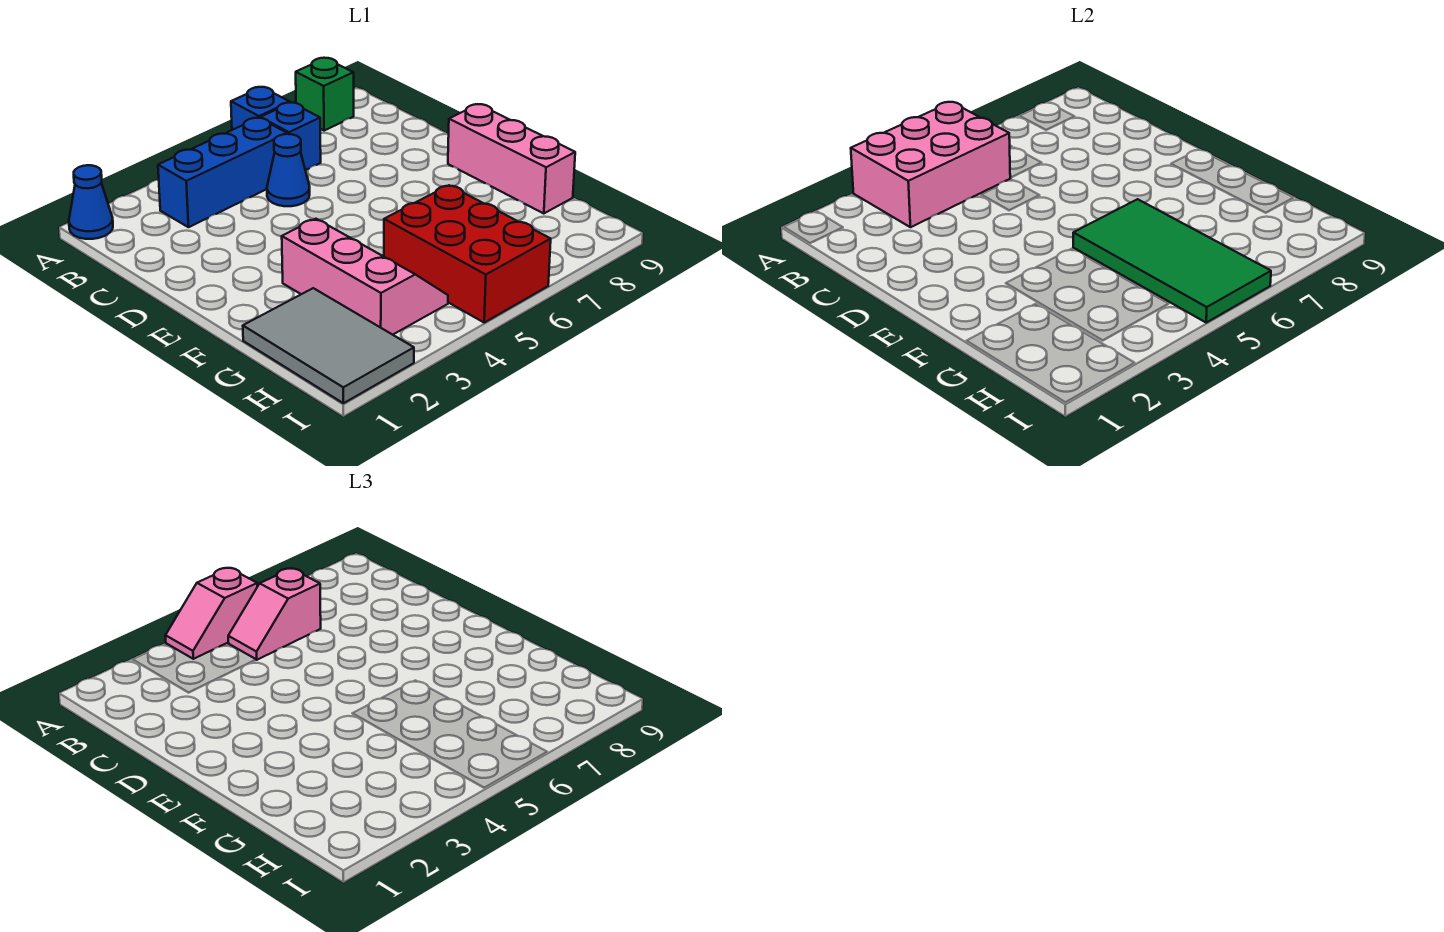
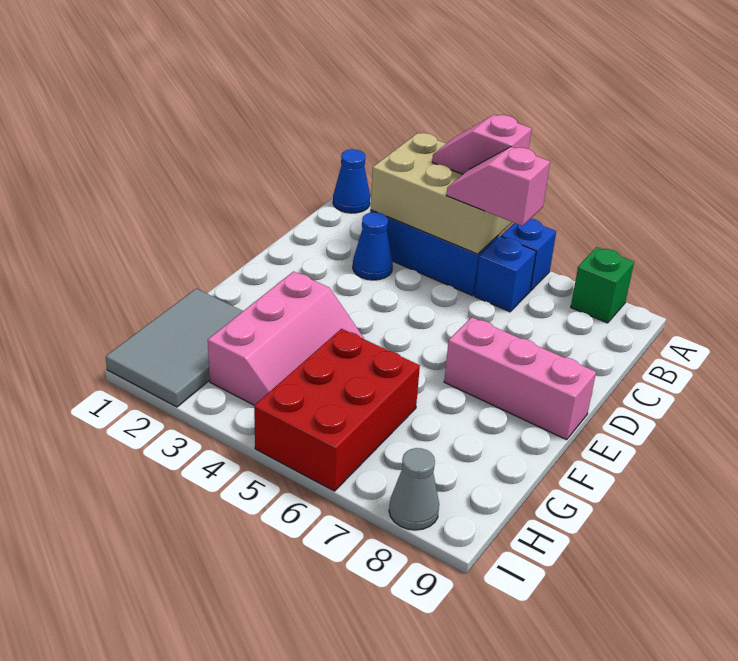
pink 2x3 brick [851,102,1011,227] -> tan 2x3 brick [371,133,512,254]
blue 1x1 cone [267,134,310,206] -> blue 1x1 cone moved to [353,212,393,280]
pink 1x3 brick [448,104,575,214] -> pink 1x3 brick turned to [444,317,596,440]
green 2x4 tile [1073,199,1271,322] -> none
none -> grey 1x1 cone [389,448,439,530]

